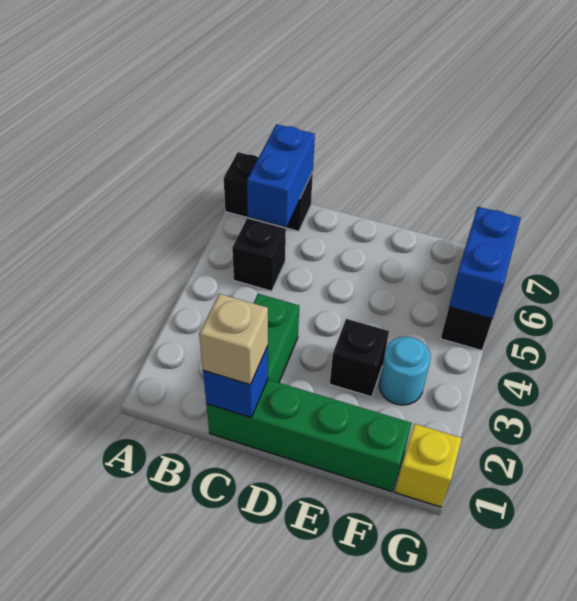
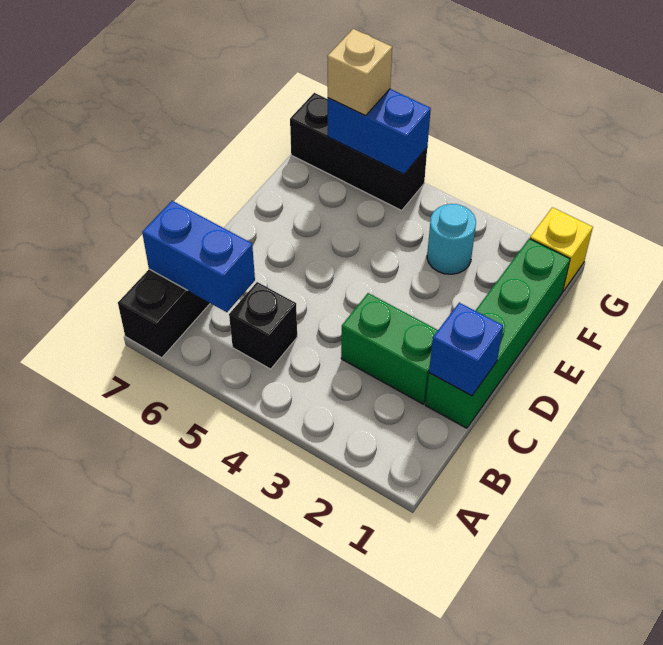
tan 1x1 brick [199,294,268,385] -> tan 1x1 brick moved to [327,29,392,116]
black 1x1 brick [330,319,389,397] -> none

